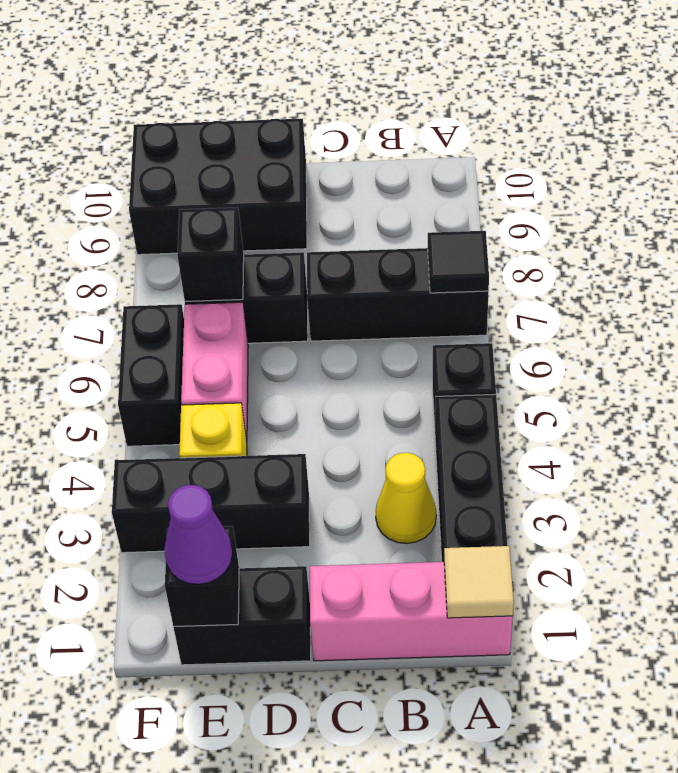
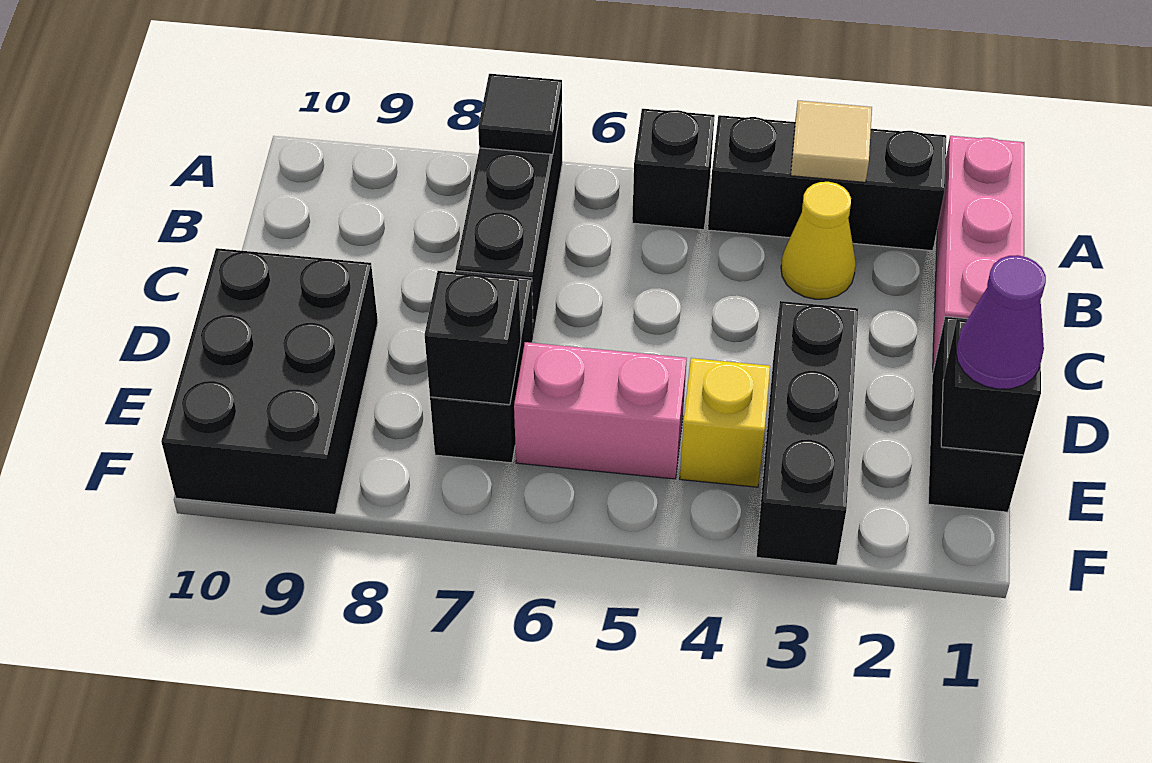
tan 1x1 tile [444,546,514,618] -> tan 1x1 tile moved to [791,101,872,182]
black 1x2 brick [118,304,184,446] -> none

